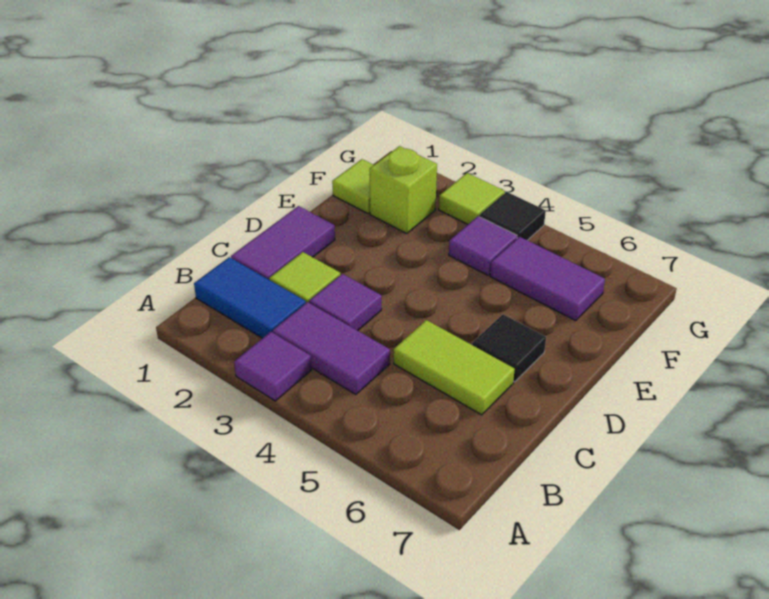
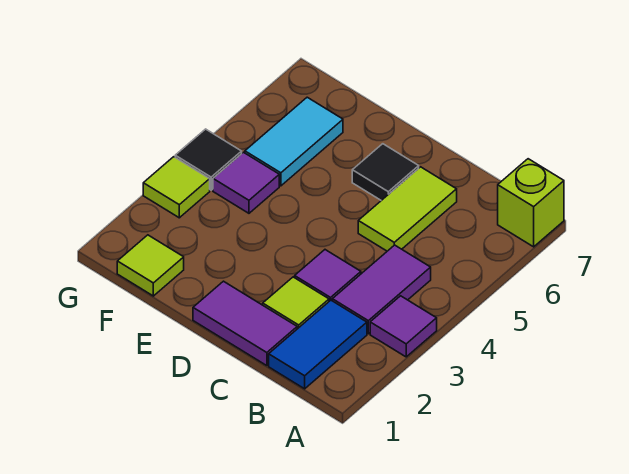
lime 1x1 brick [370,146,437,233] -> lime 1x1 brick moved to [498,159,564,247]
purple 1x2 tile [490,237,605,321] -> cyan 1x2 tile [245,97,343,186]

